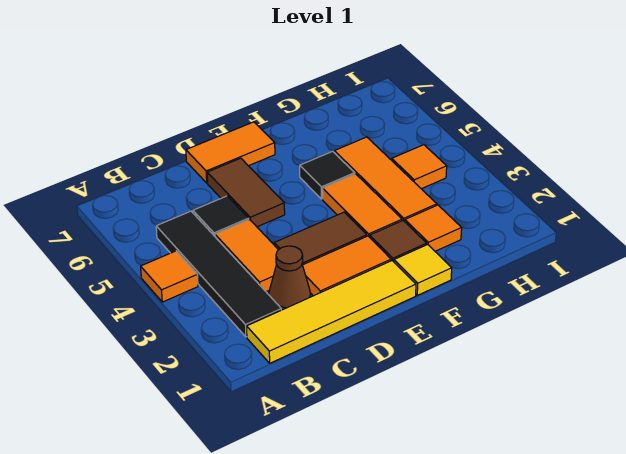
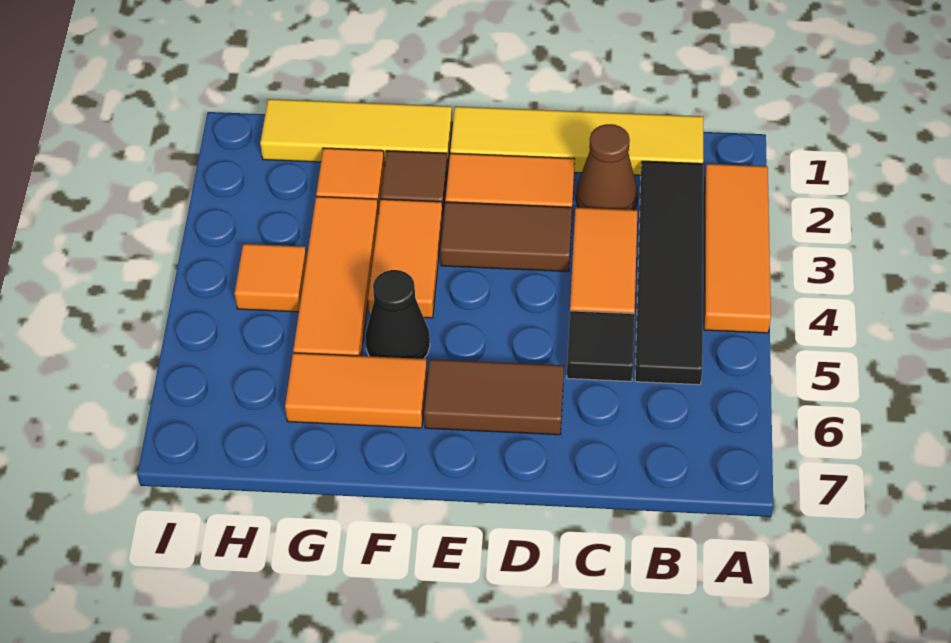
orange 1x1 tile [141,251,198,302] -> orange 1x3 tile [704,164,771,333]
brown 1x2 tile [207,158,285,227] -> brown 1x2 tile turned to [424,359,564,435]
orange 1x2 tile [186,122,275,183] -> orange 1x2 tile moved to [285,353,427,428]
yellow 1x1 tile [394,245,452,295] -> yellow 1x3 tile [260,99,452,167]
black 1x1 tile [300,151,355,199] -> black 1x1 cone [365,270,430,359]

